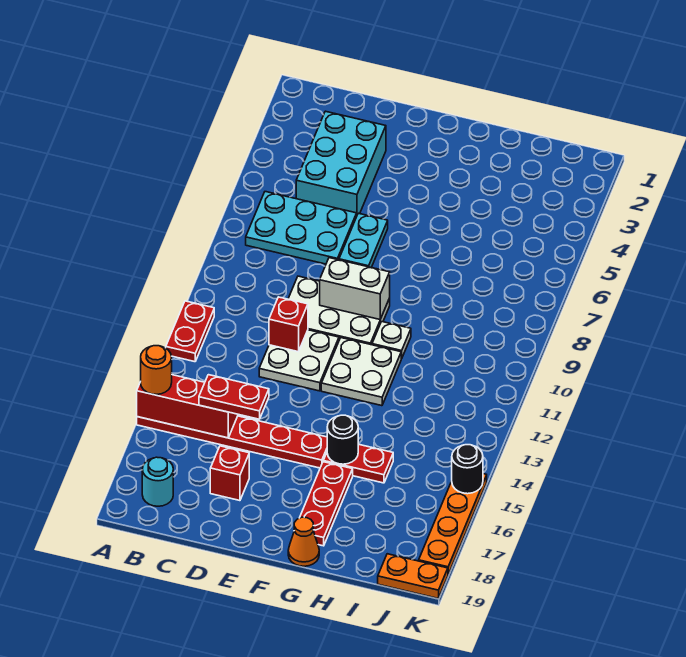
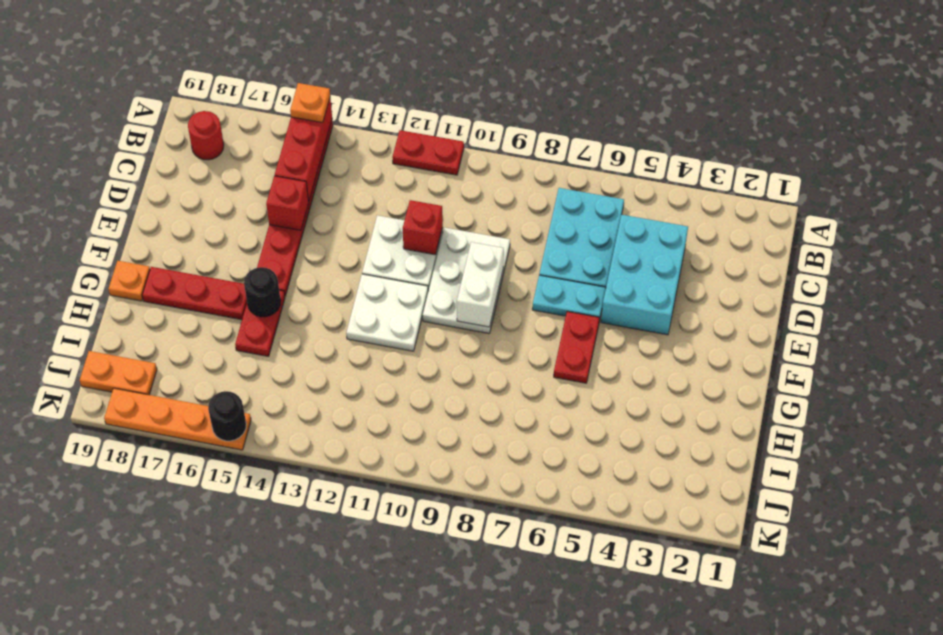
orange 1x1 round brick [141,346,172,394] -> orange 1x1 plate [290,83,330,123]
cyan 1x1 round brick [142,457,173,506] -> red 1x1 round brick [188,111,224,160]
cyan 2x3 brick [296,111,386,215] -> cyan 2x3 brick turned to [601,215,688,335]
red 1x2 plate [199,375,269,419] -> red 1x2 plate moved to [554,311,600,383]
red 1x1 brick [210,446,249,501] -> red 1x1 brick moved to [266,176,309,230]
white 1x1 plate [372,322,411,359] -> none
orange 1x1 cone [288,517,319,566] -> orange 1x1 plate [108,261,150,301]
orange 1x2 plate [378,554,448,598] -> orange 1x2 plate turned to [80,351,157,395]

